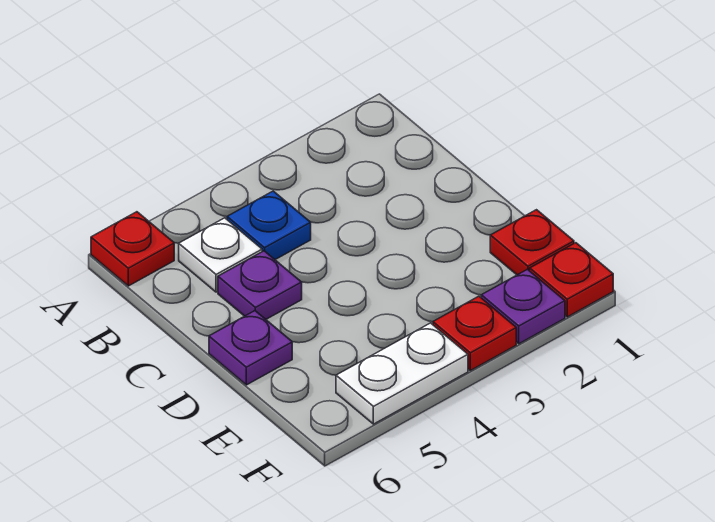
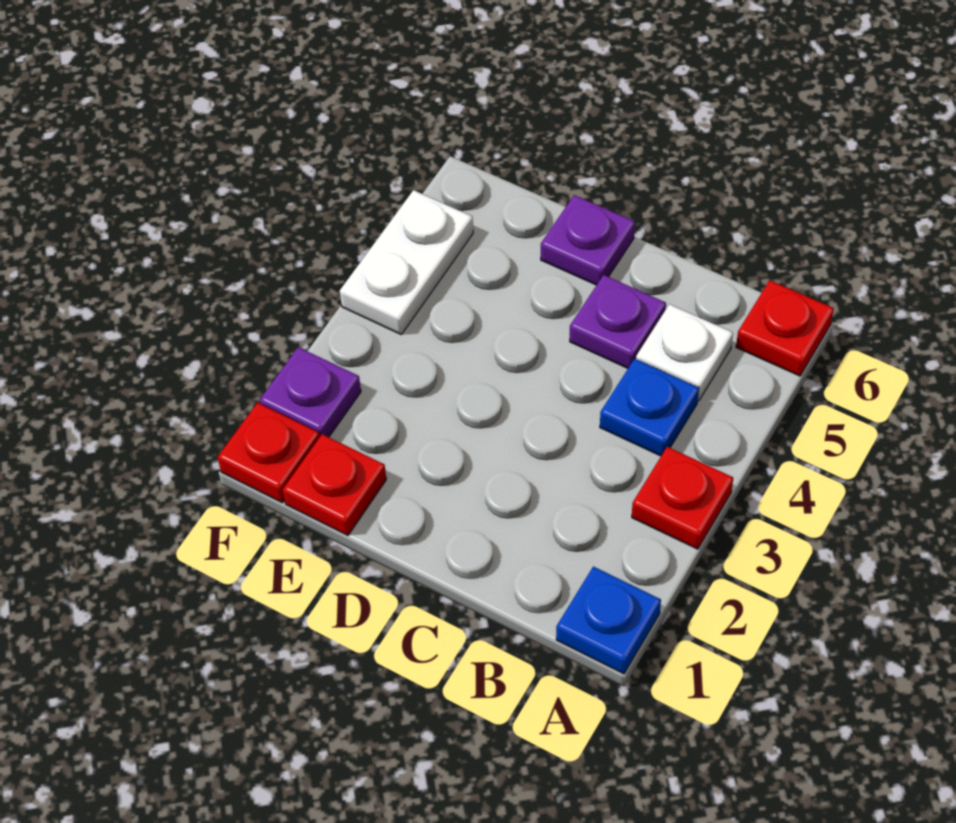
none -> blue 1x1 plate [556,567,661,674]
red 1x1 plate [433,296,516,370] -> red 1x1 plate moved to [632,447,733,549]

